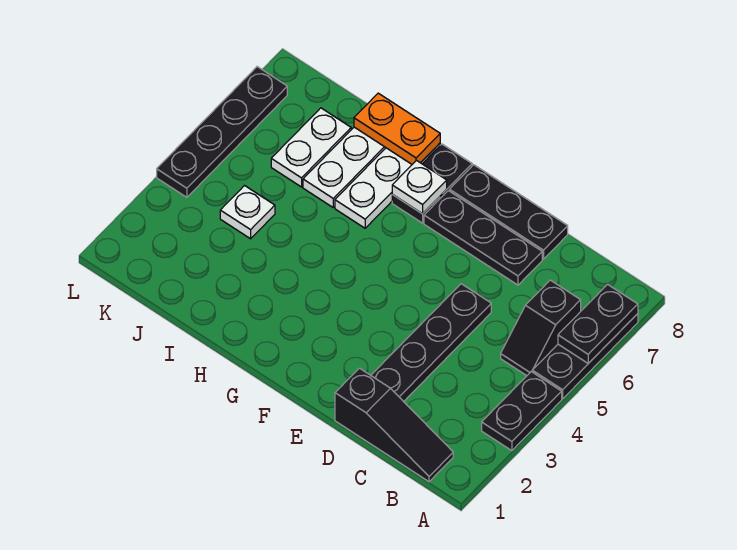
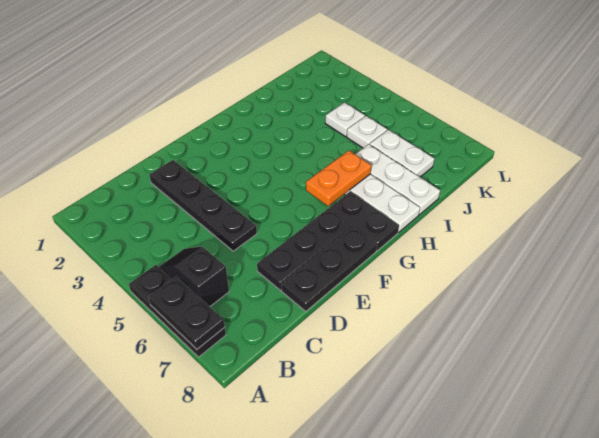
black 1x2 plate [482,372,562,451] -> none
black 1x3 slope [335,368,453,482] -> none
white 1x1 plate [392,161,447,214] -> white 1x1 plate moved to [347,116,387,148]
orange 1x2 plate [354,93,440,164] -> orange 1x2 plate moved to [306,151,371,206]
black 1x4 plate [157,67,287,197] -> none

